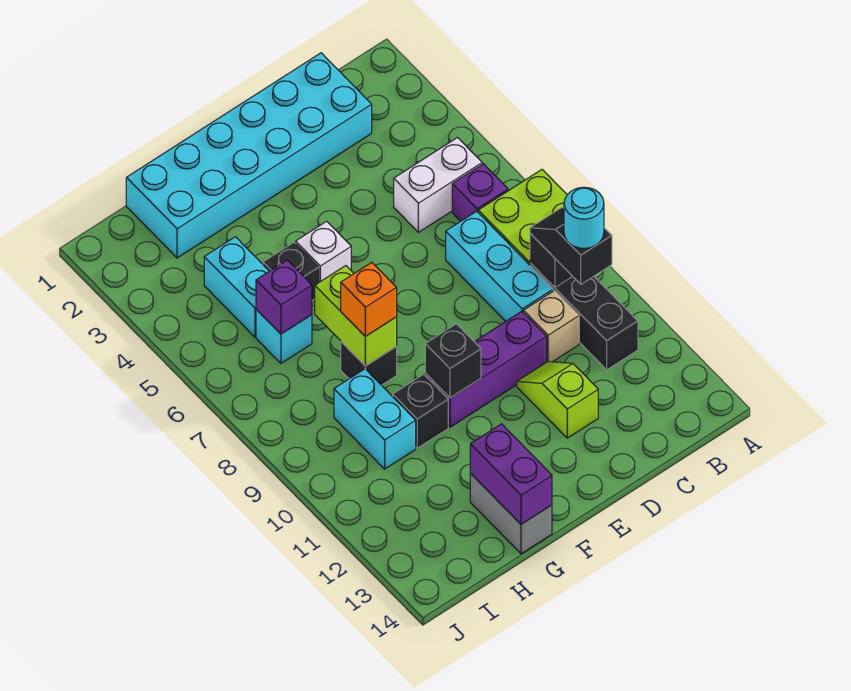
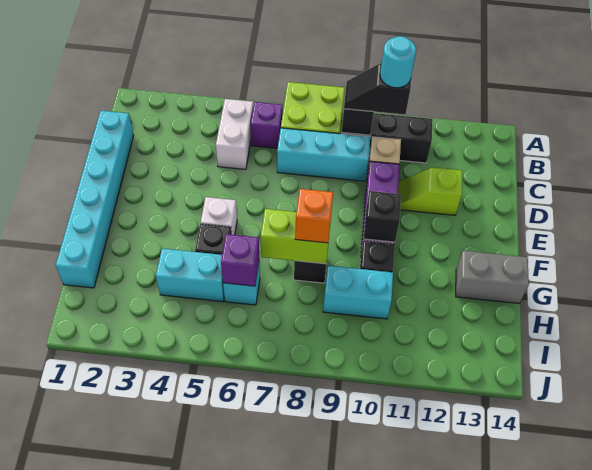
cyan 2x6 brick [126,53,372,258] -> cyan 1x6 brick [56,111,134,288]
purple 1x2 brick [470,424,552,524] -> none

